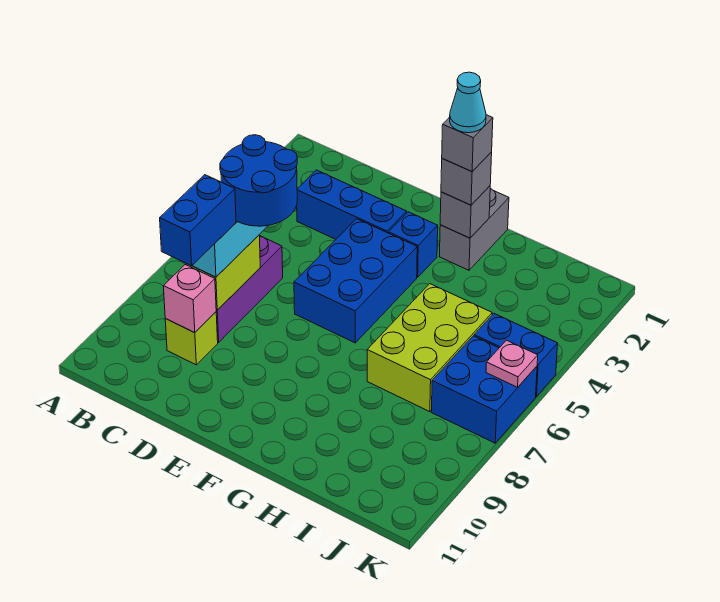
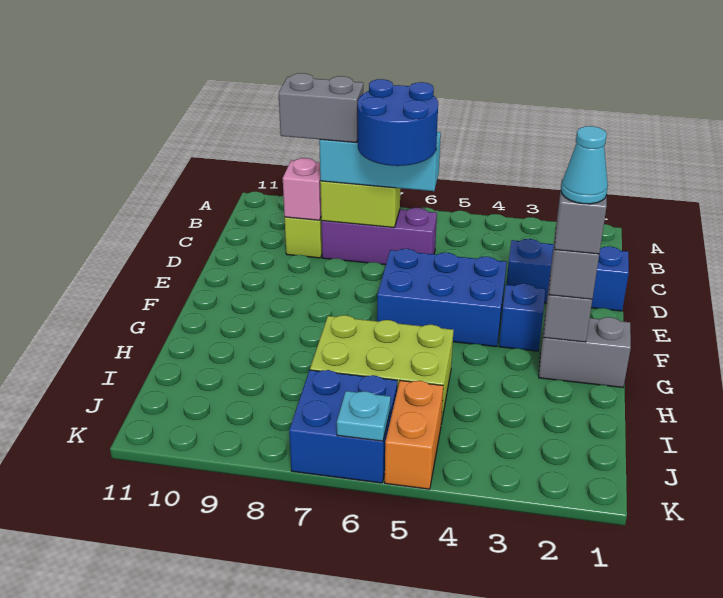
blue 1x3 brick [297,170,407,239] -> blue 1x3 brick turned to [507,239,629,311]
blue 1x2 brick [160,175,236,266] -> grey 1x2 brick [279,73,363,142]
blue 1x2 brick [474,314,558,397] -> orange 1x2 brick [385,381,443,489]
pink 1x1 plate [486,340,538,387] -> cyan 1x1 plate [337,391,391,441]

